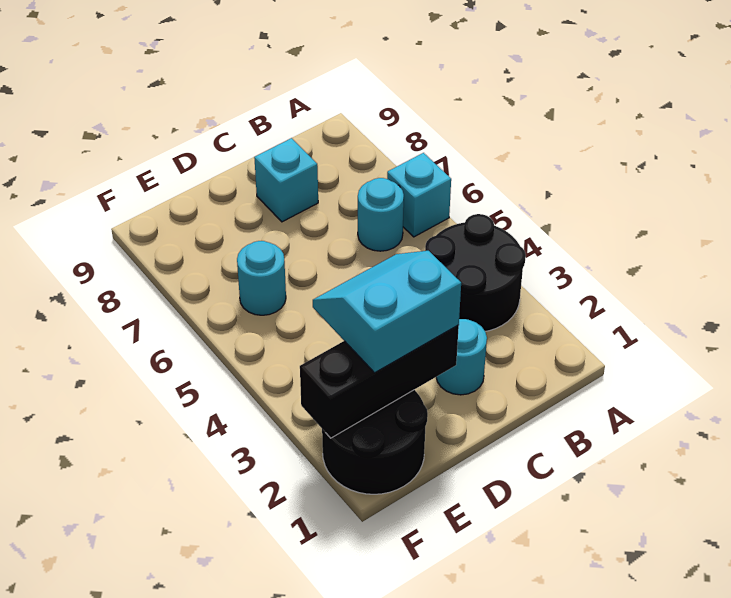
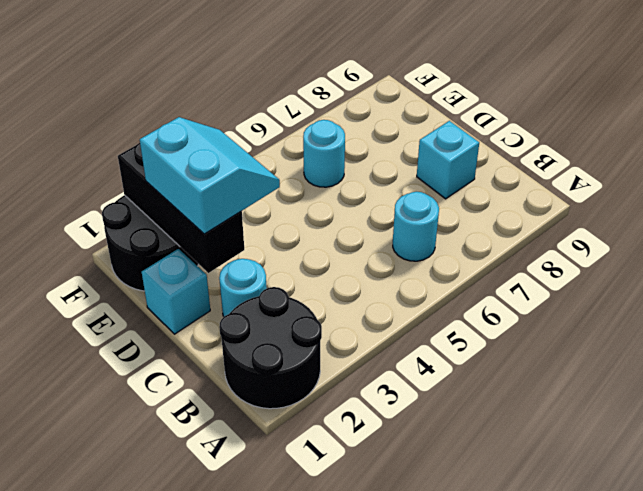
black 2x2 round brick [425,214,526,331] -> black 2x2 round brick moved to [219,287,322,409]
cyan 1x1 brick [387,153,451,237] -> cyan 1x1 brick moved to [142,249,210,334]

